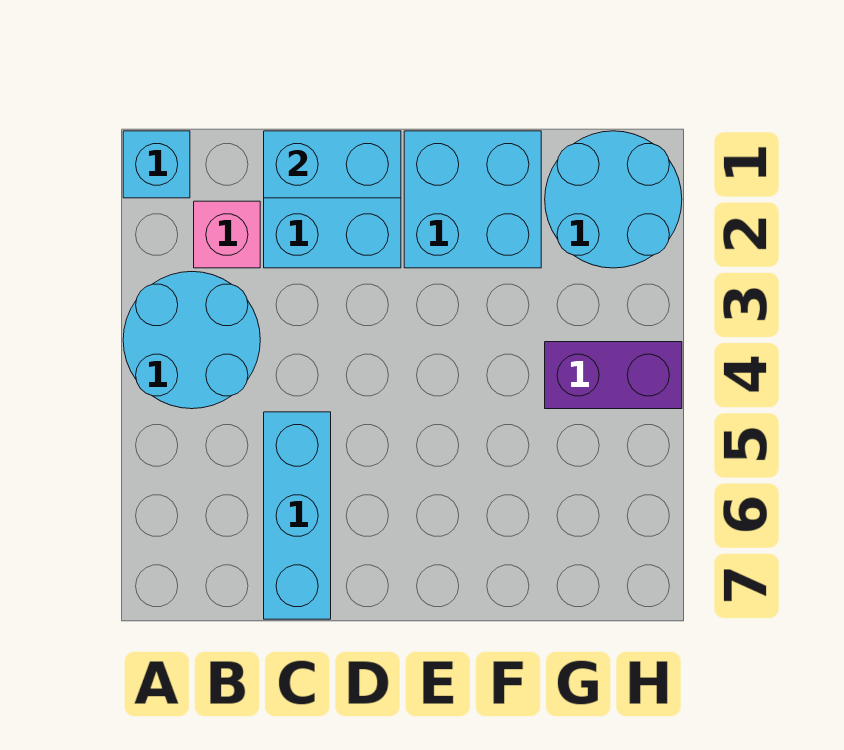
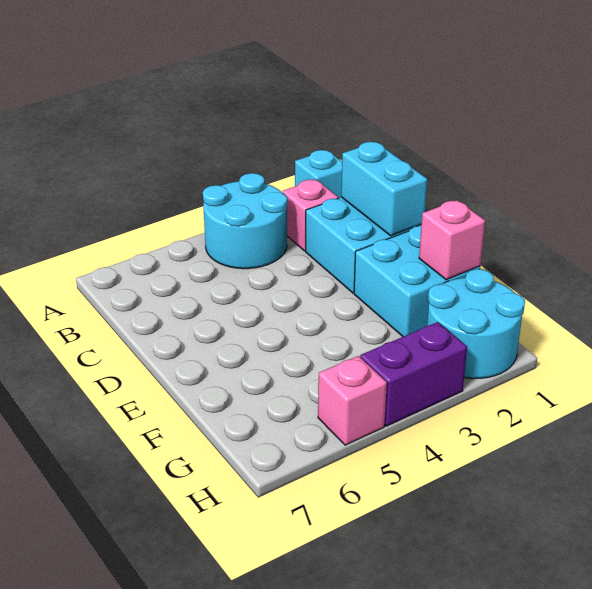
cyan 1x3 brick [264,412,331,619] -> none
none -> pink 1x1 brick [419,200,485,280]
purple 1x2 brick [545,342,682,409] -> purple 1x2 brick turned to [360,322,467,426]
none -> pink 1x1 brick [318,356,387,445]

